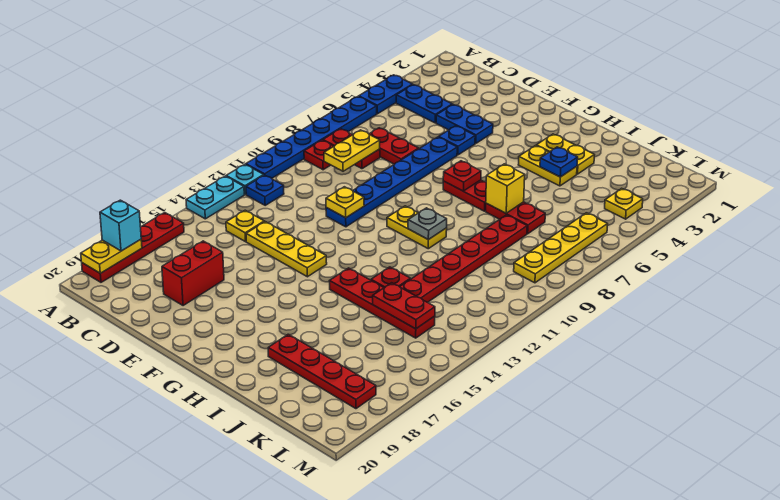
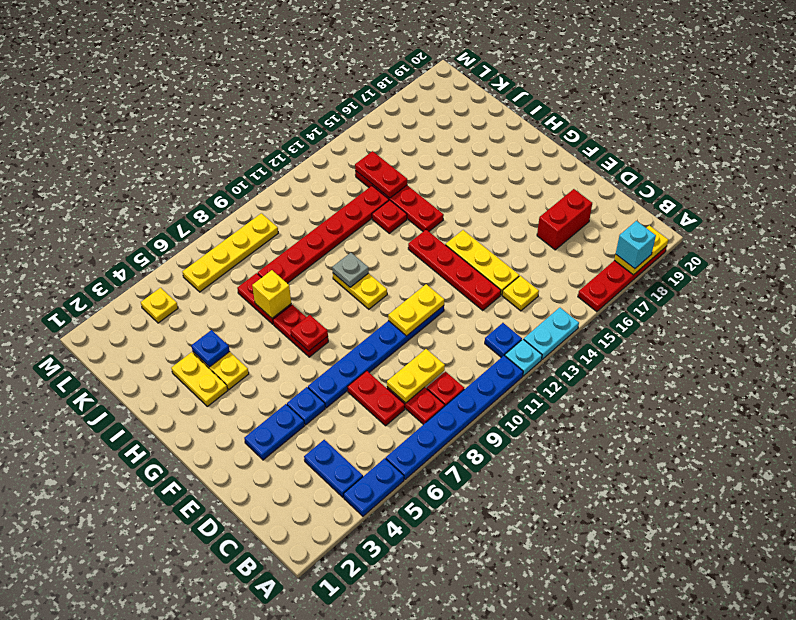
blue 1x2 plate [436,105,493,143] -> blue 1x2 plate turned to [244,404,305,460]
yellow 1x1 plate [326,187,364,218] -> yellow 1x2 plate [388,284,444,336]
red 1x4 plate [268,334,376,409] -> red 1x4 plate moved to [408,230,501,311]

